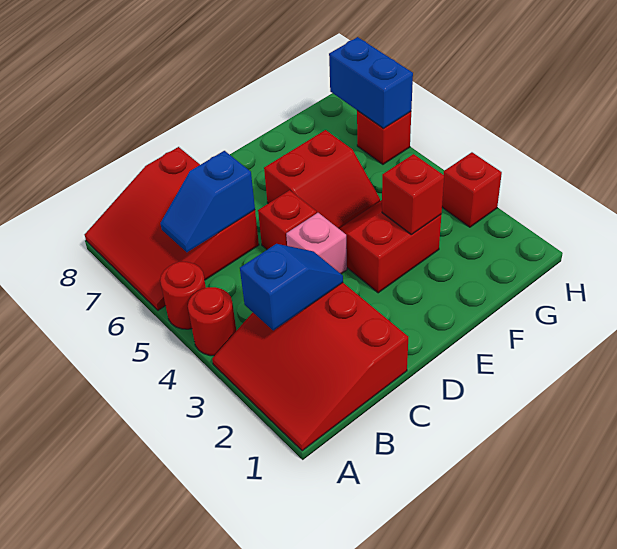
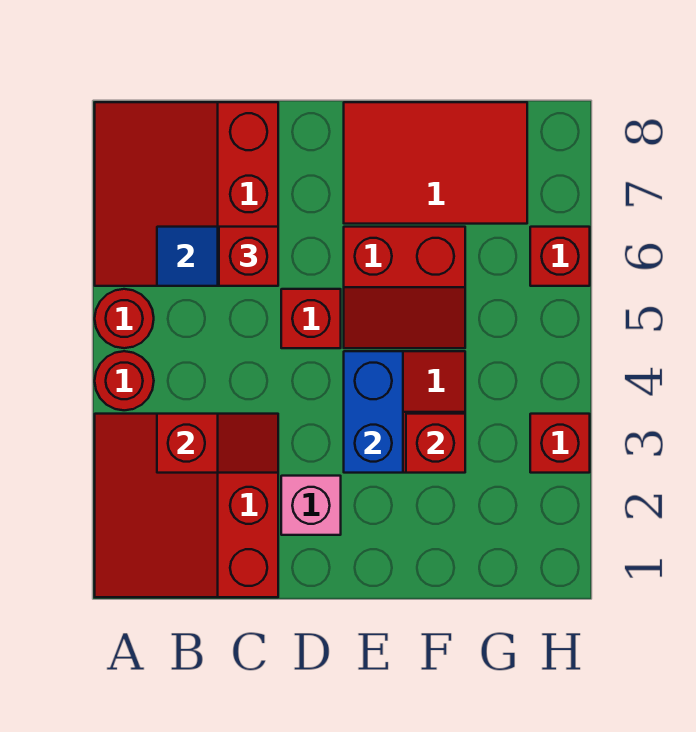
blue 1x2 slope [240,244,343,330] -> red 1x2 slope [157,414,278,473]
none -> red 1x1 brick [219,227,278,286]
pink 1x1 brick [286,213,347,274] -> pink 1x1 brick moved to [281,476,341,535]
none -> red 2x3 tile [344,102,527,224]
blue 1x2 brick [329,37,413,129] -> blue 1x2 brick moved to [344,351,403,473]

